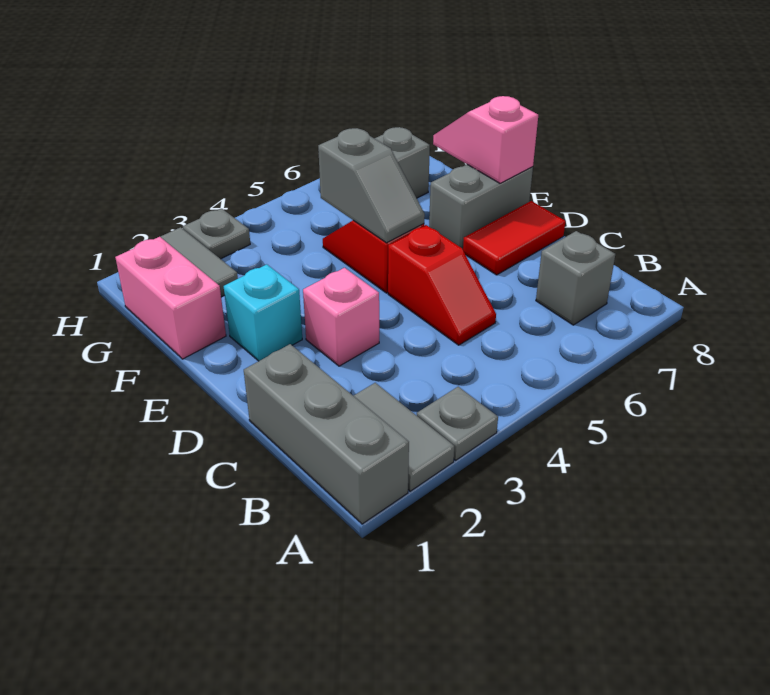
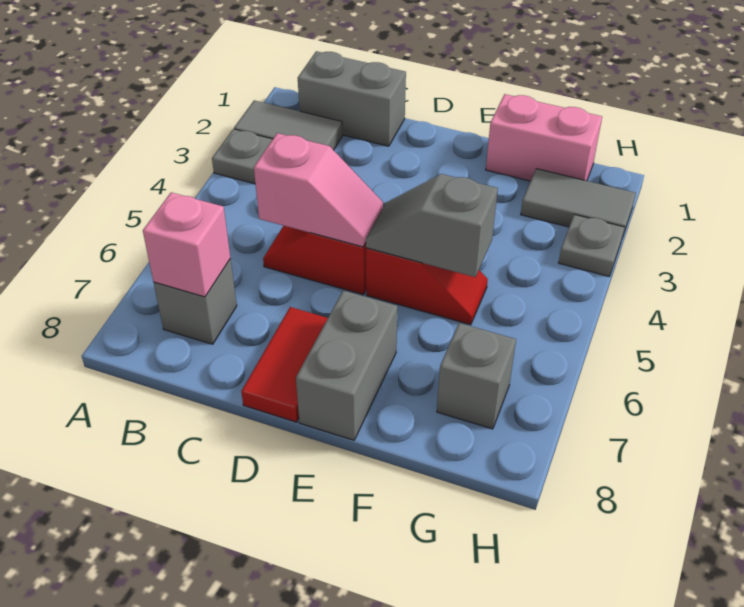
grey 1x3 brick [244,344,409,524] -> grey 1x2 brick [298,51,406,146]
pink 1x1 brick [303,268,379,366] -> pink 1x1 brick moved to [143,192,230,297]
cyan 1x1 brick [224,264,302,361] -> none
pink 1x2 slope [433,96,538,183] -> pink 1x2 slope moved to [254,133,383,247]

